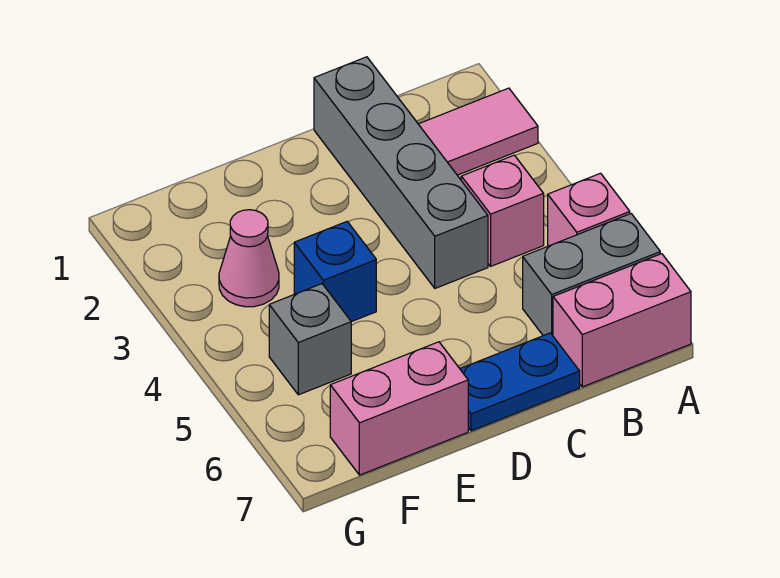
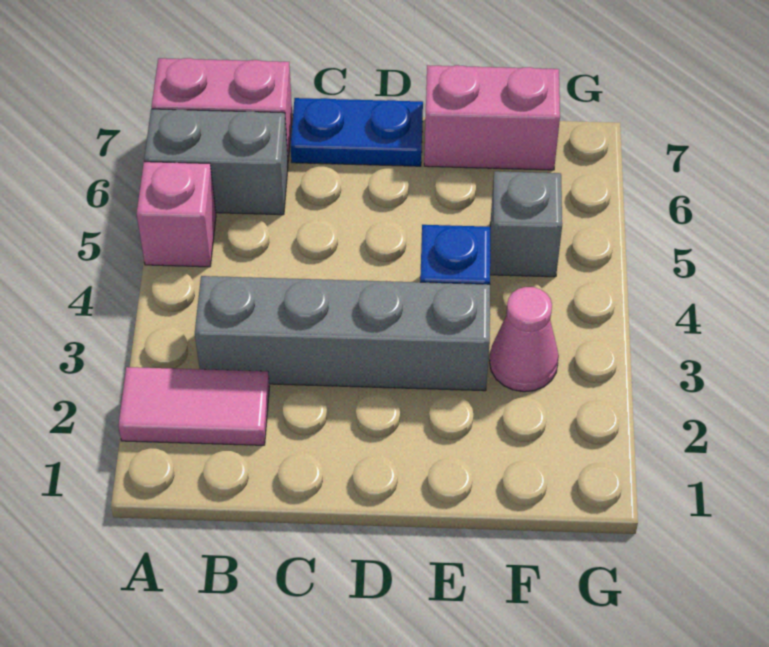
pink 1x1 brick [461,155,544,266] -> none
grey 1x4 brick [314,57,488,288] -> grey 1x4 brick turned to [195,276,490,391]

